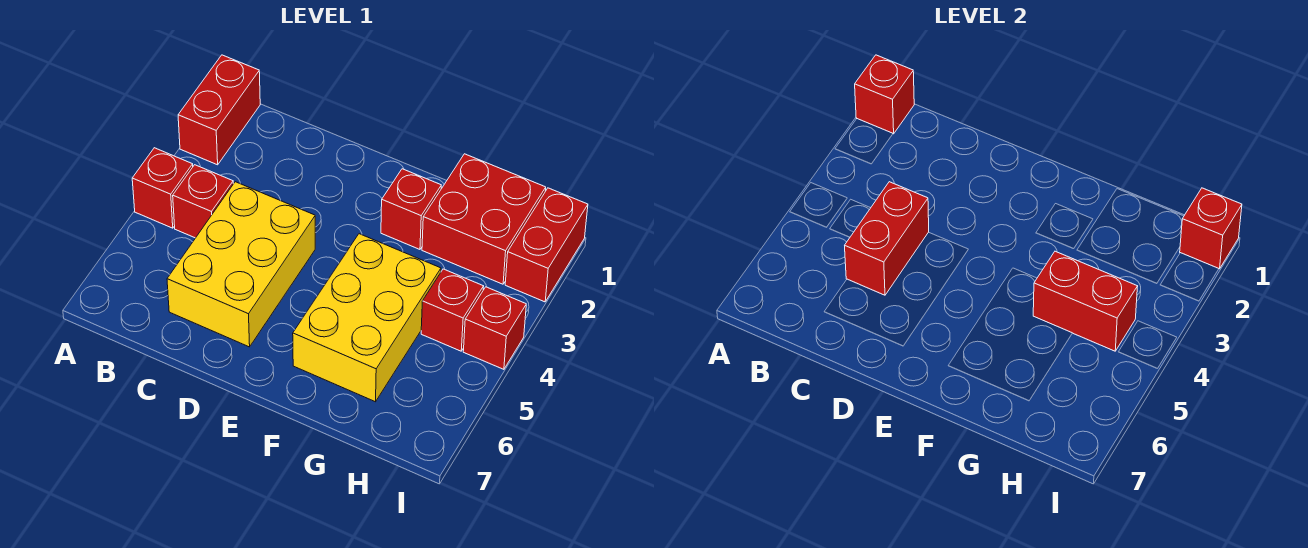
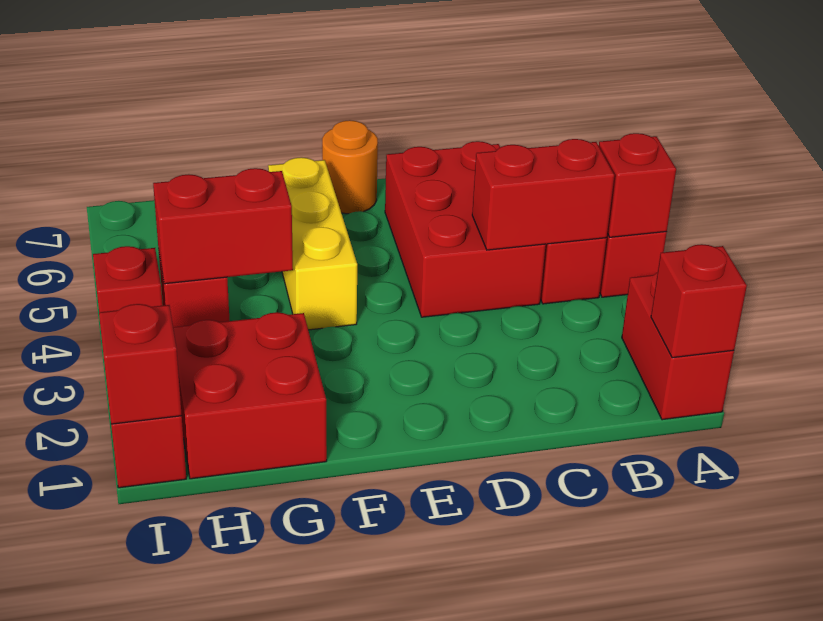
yellow 2x3 brick [167,182,315,347] -> red 2x3 brick [385,141,546,317]
red 1x2 brick [845,182,929,295] -> red 1x2 brick turned to [472,139,614,250]
none -> orange 1x1 round brick [322,120,378,214]
red 1x1 brick [381,169,441,249] -> red 1x1 brick moved to [599,133,676,237]
yellow 2x3 brick [293,234,441,402] -> yellow 1x3 brick [268,157,357,330]

